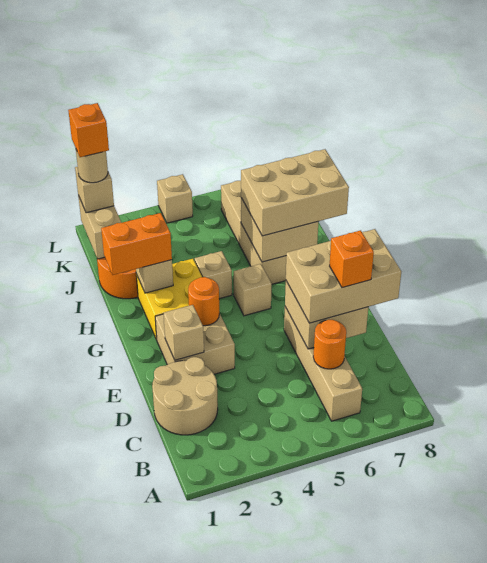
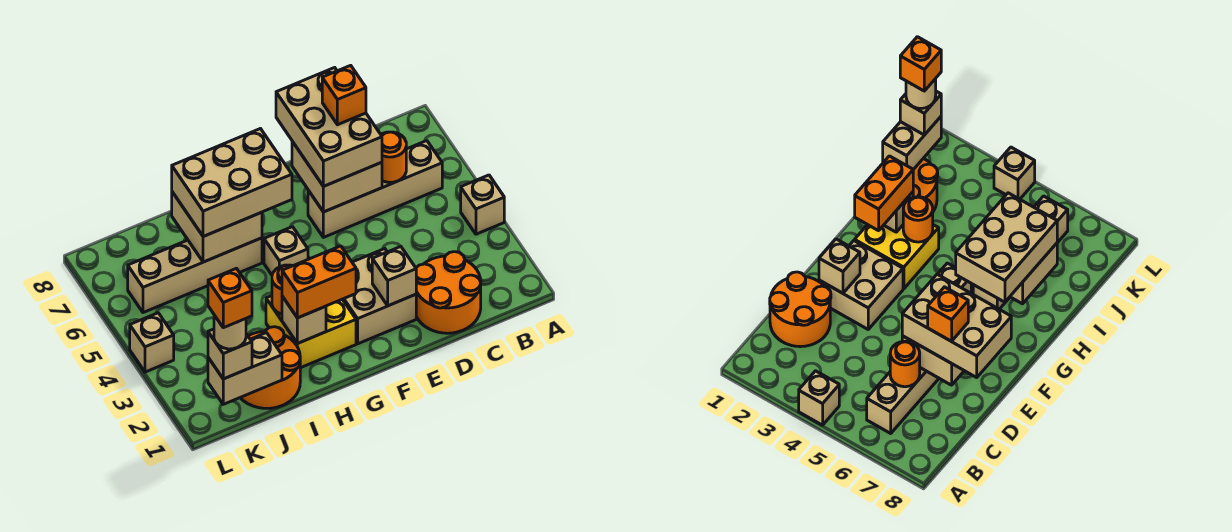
tan 2x2 round brick [152,357,218,435] -> orange 2x2 round brick [416,252,481,333]
orange 1x1 round brick [188,277,219,326] -> orange 1x1 round brick moved to [272,265,292,314]
orange 1x2 brick [101,213,172,275] -> orange 1x2 brick turned to [282,246,356,318]
tan 1x1 brick [195,251,232,299] -> tan 1x1 brick moved to [461,175,504,234]
tan 2x3 brick [241,149,349,236] -> tan 2x3 brick turned to [172,129,292,237]

